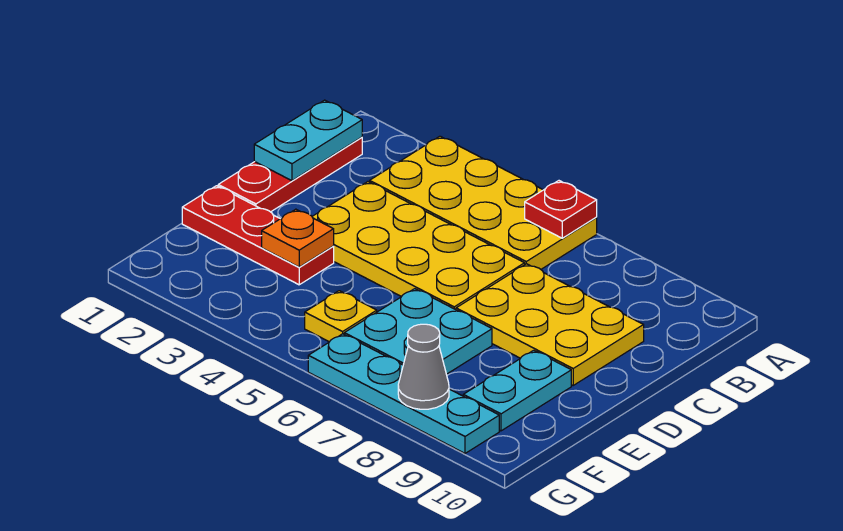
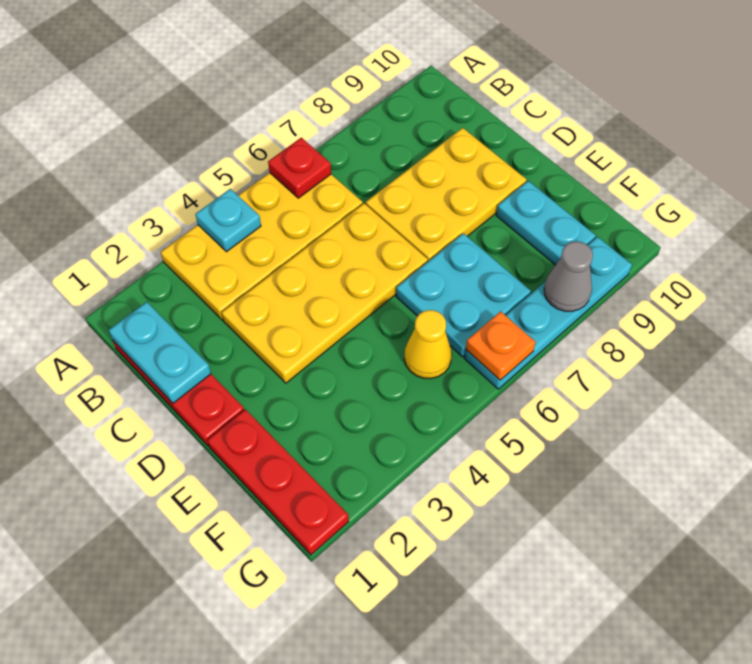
none -> cyan 1x1 plate [195,189,261,252]
red 1x3 plate [182,186,334,285] -> red 1x3 plate turned to [208,409,349,555]
orange 1x1 plate [262,209,334,267] -> orange 1x1 plate moved to [466,311,536,380]
yellow 1x1 plate [305,291,377,342] -> yellow 1x1 cone [404,310,452,378]

